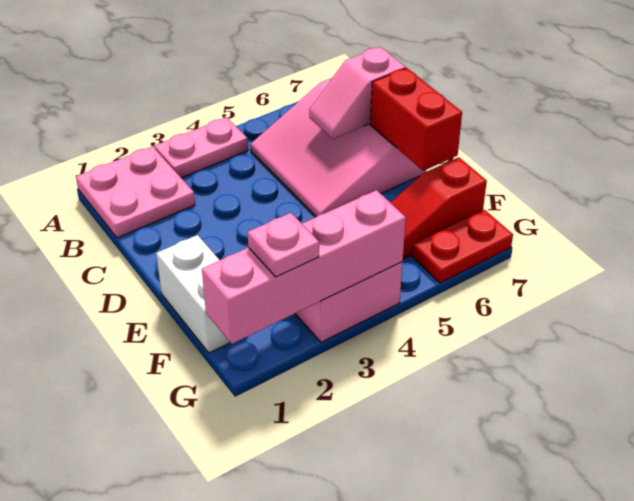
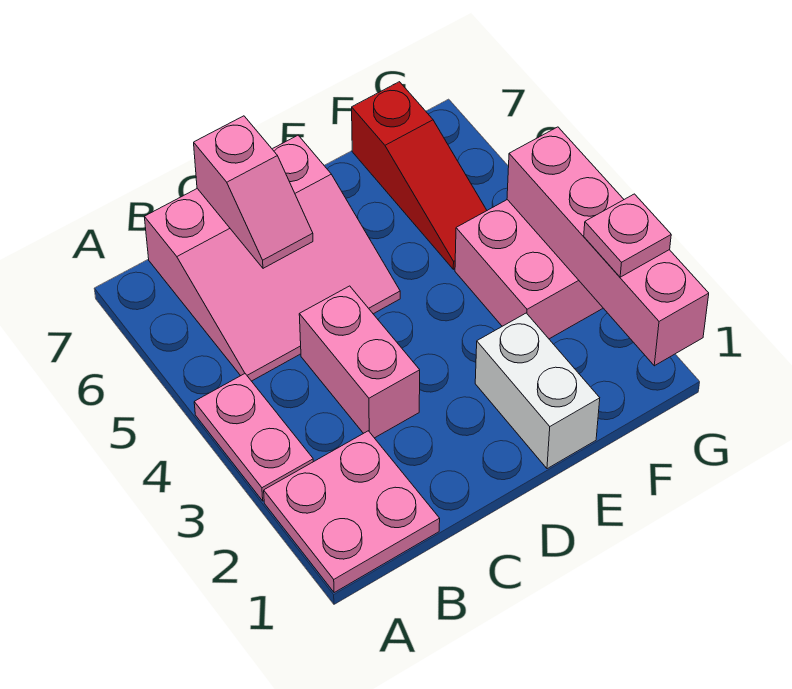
none -> pink 1x2 brick [299,286,420,438]
red 1x2 brick [371,68,462,171] -> none
white 1x2 brick [156,235,230,353] -> white 1x2 brick turned to [475,313,600,469]
red 1x2 plate [412,210,513,283] -> none

